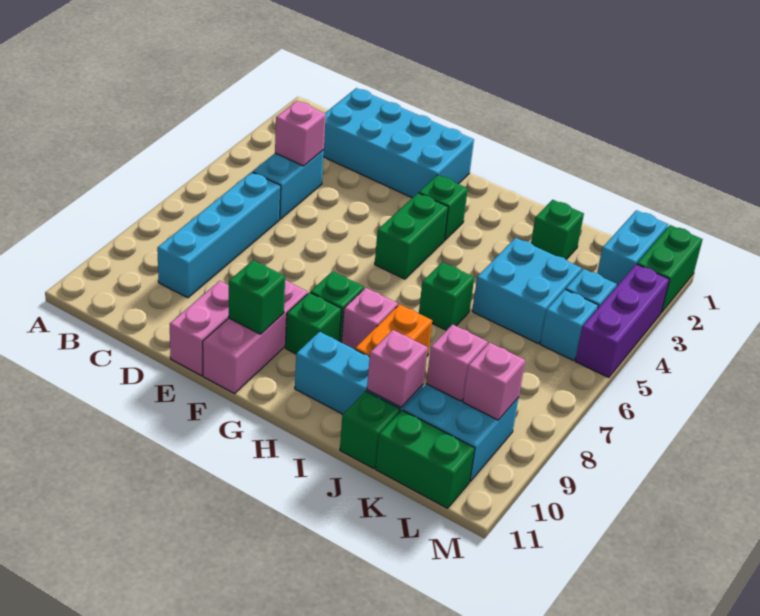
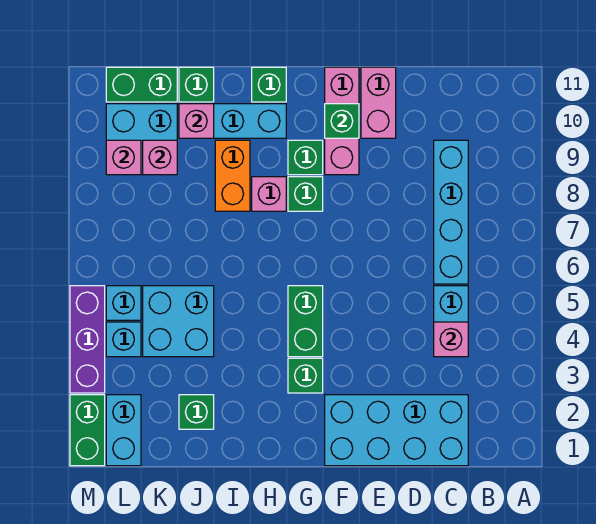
green 1x1 brick [419,262,474,330] -> green 1x1 brick moved to [252,67,286,102]

